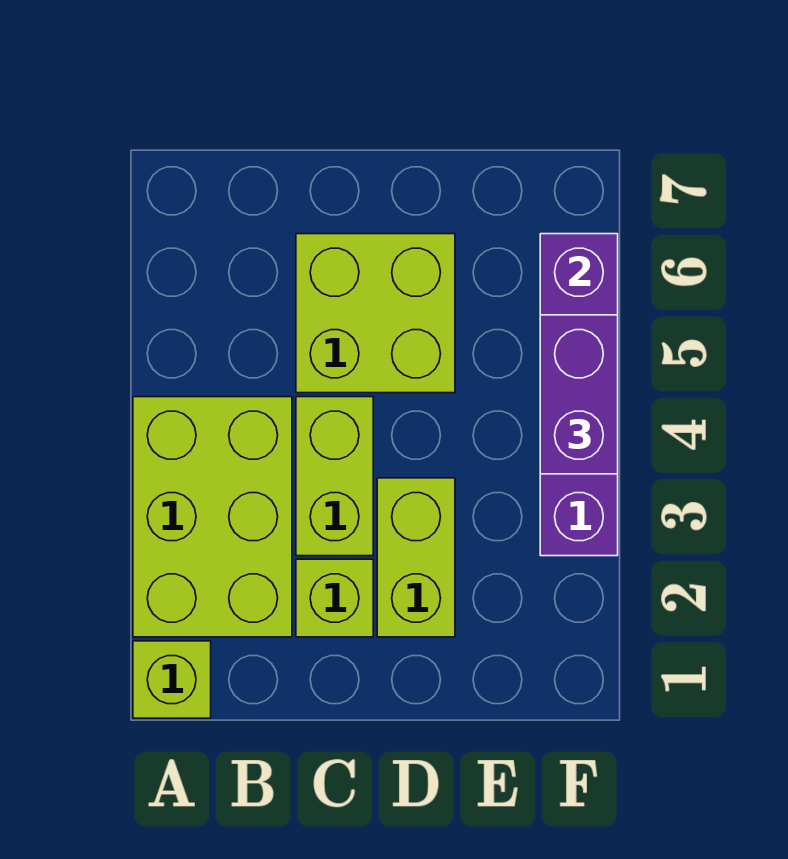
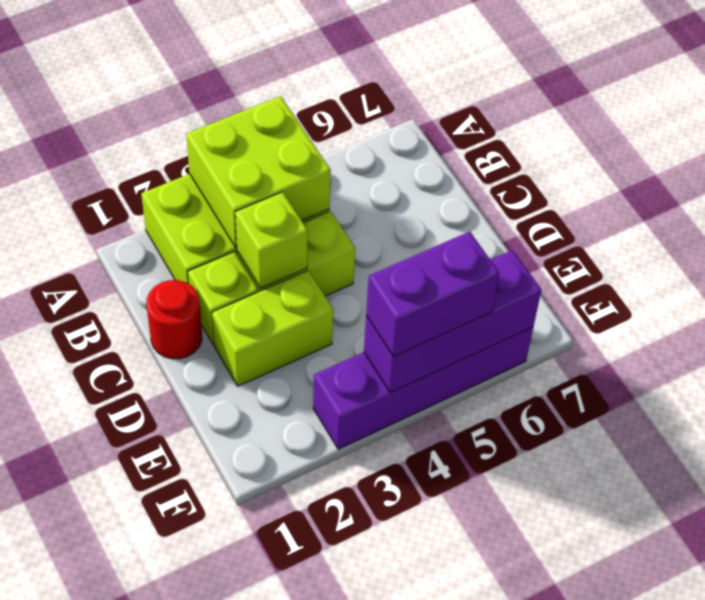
lime 1x1 brick [133,641,211,718] -> lime 1x1 brick moved to [235,192,308,288]
none -> red 1x1 round brick [147,280,202,359]
lime 2x2 brick [296,234,455,393] -> lime 2x2 brick moved to [186,96,331,248]

